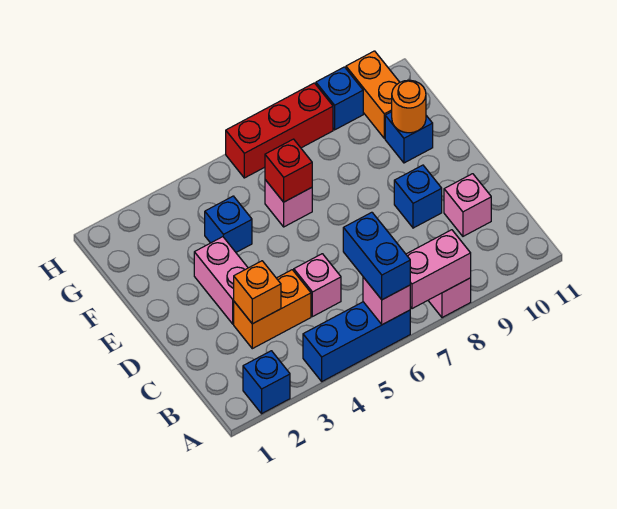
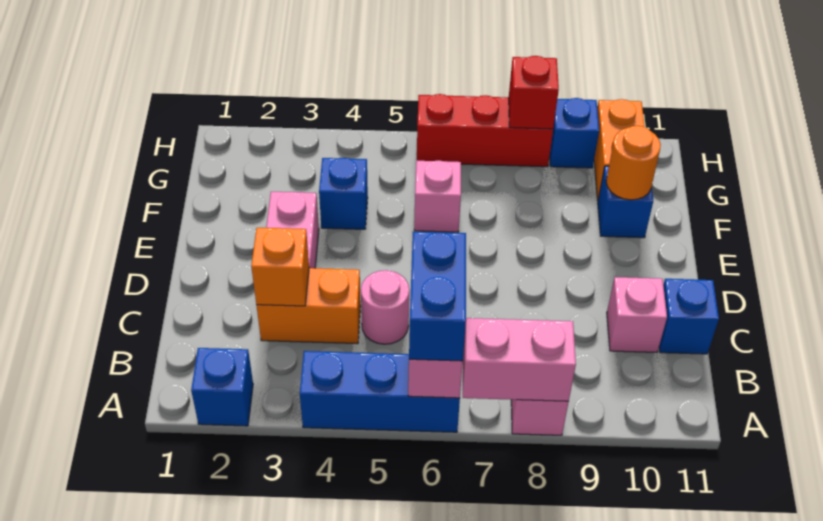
pink 1x1 brick [294,254,341,317] -> pink 1x1 round brick [361,270,409,344]
blue 1x1 brick [394,165,442,228] -> blue 1x1 brick moved to [659,279,719,354]
red 1x1 brick [265,139,312,202] -> red 1x1 brick moved to [509,56,559,129]

